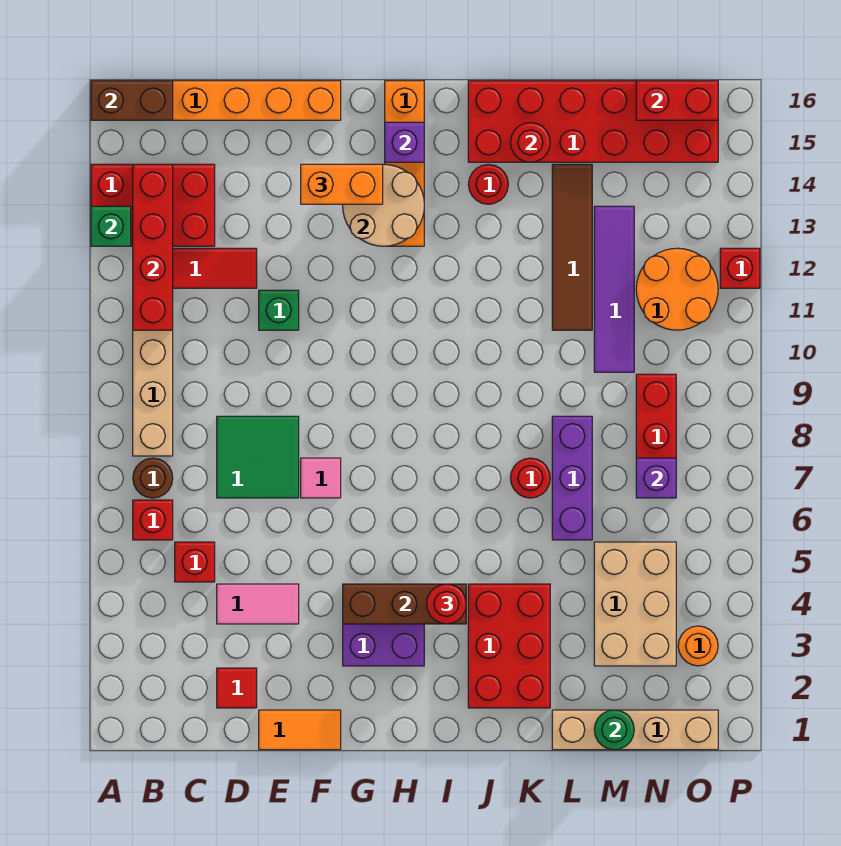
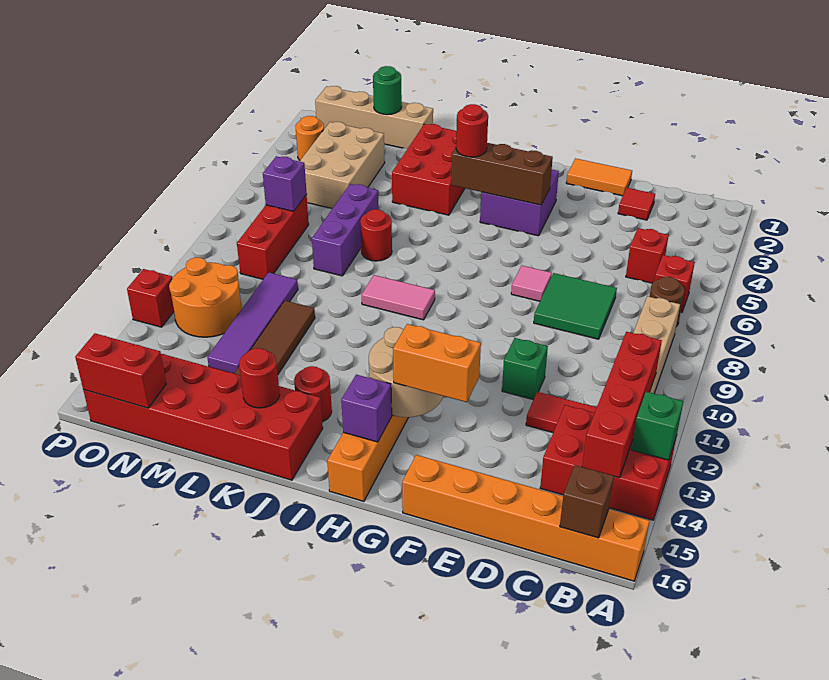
brown 1x2 brick [91,81,173,120] -> brown 1x1 brick [560,465,614,538]
pink 1x2 tile [217,584,299,624] -> pink 1x2 tile moved to [362,275,435,320]

